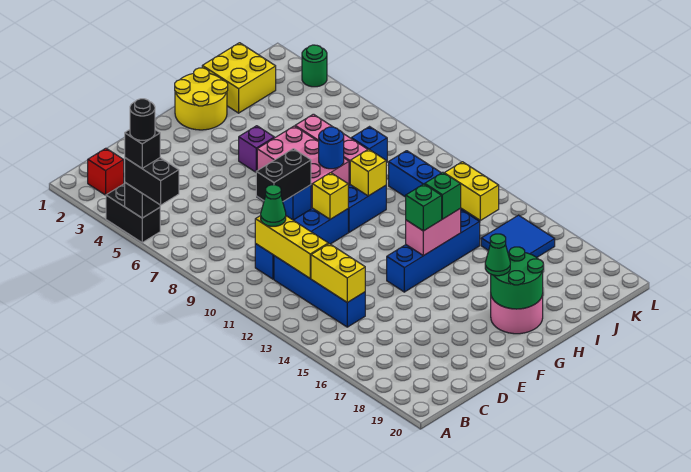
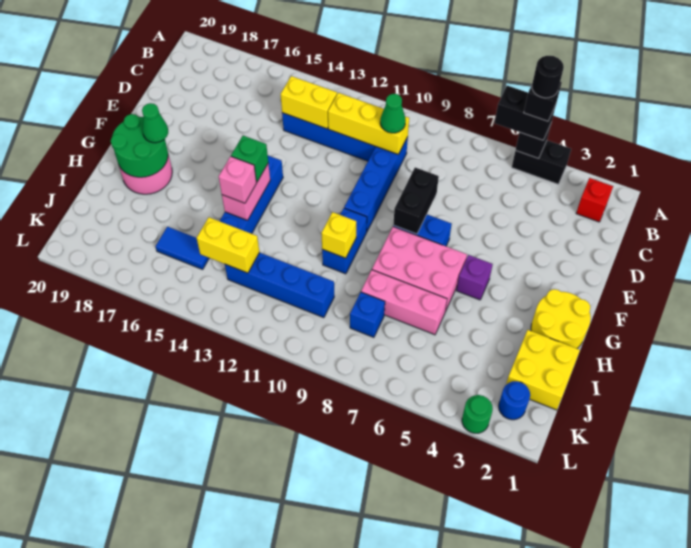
yellow 1x1 brick [312,173,348,219] -> none
blue 1x1 round brick [319,127,344,169] -> blue 1x1 round brick moved to [499,381,530,420]
green 1x1 brick [425,172,461,219] -> pink 1x1 brick [219,156,256,203]
blue 2x2 tile [481,215,555,258] -> blue 1x2 tile [156,227,209,269]

